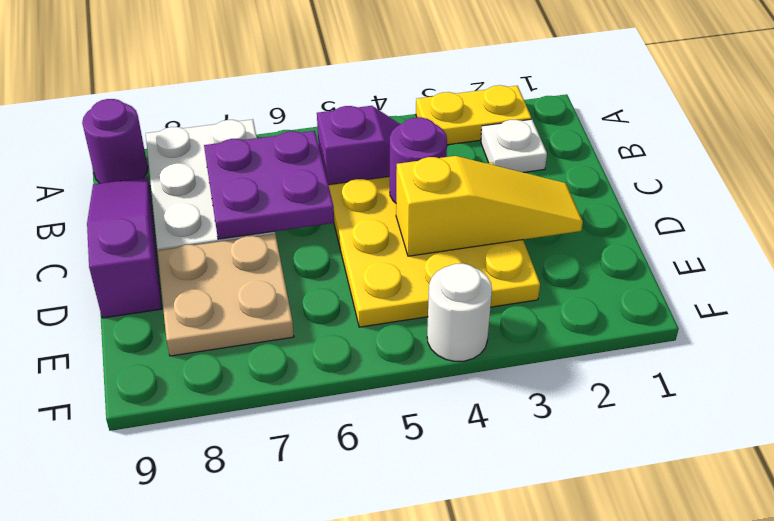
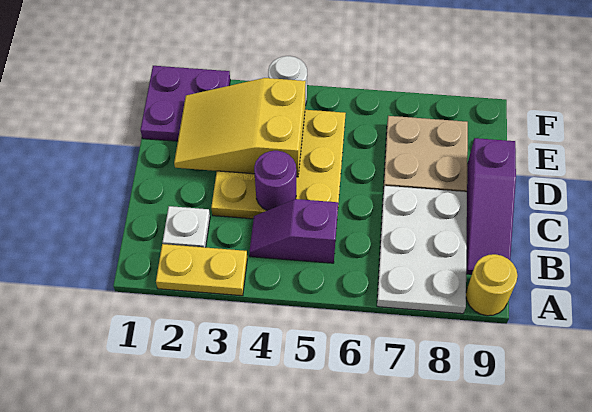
purple 1x1 round brick [82,99,148,184] -> yellow 1x1 round brick [466,254,518,316]
purple 2x2 plate [204,131,334,239] -> purple 2x2 plate moved to [140,66,230,141]
yellow 1x3 slope [396,156,583,256] -> yellow 2x3 slope [174,78,306,177]

